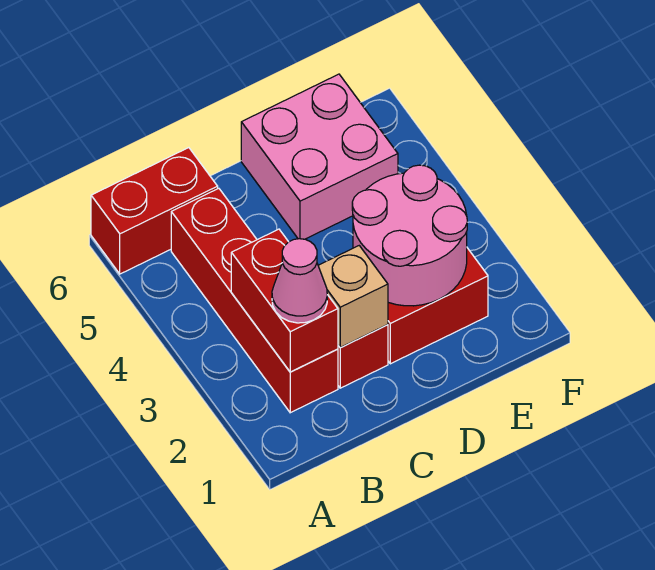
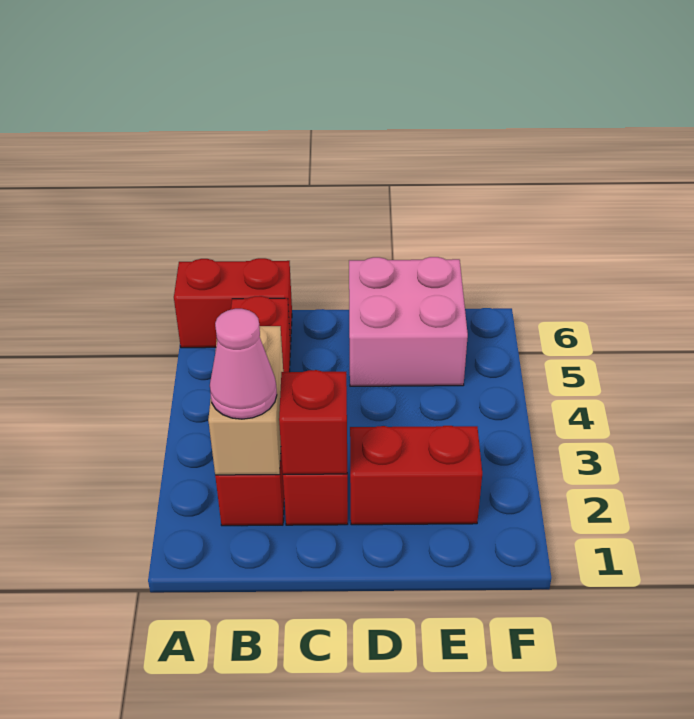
red 1x2 brick [231,229,338,372] -> tan 1x2 brick [208,326,283,475]
tan 1x1 brick [318,246,388,348] -> red 1x1 brick [279,370,347,474]
pink 2x2 round brick [352,165,467,306] -> none

